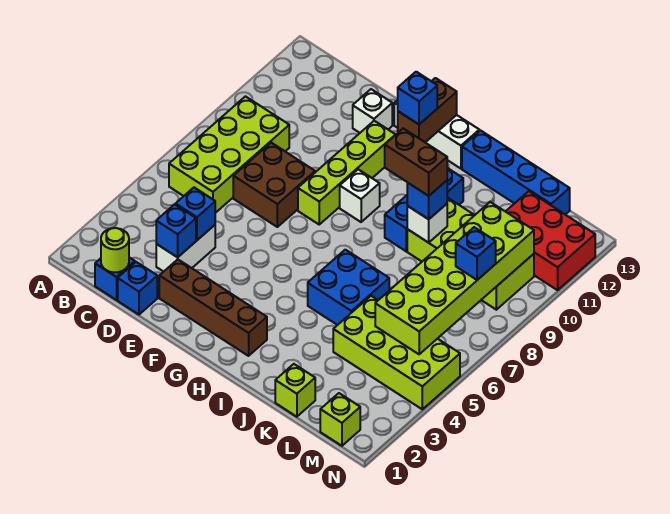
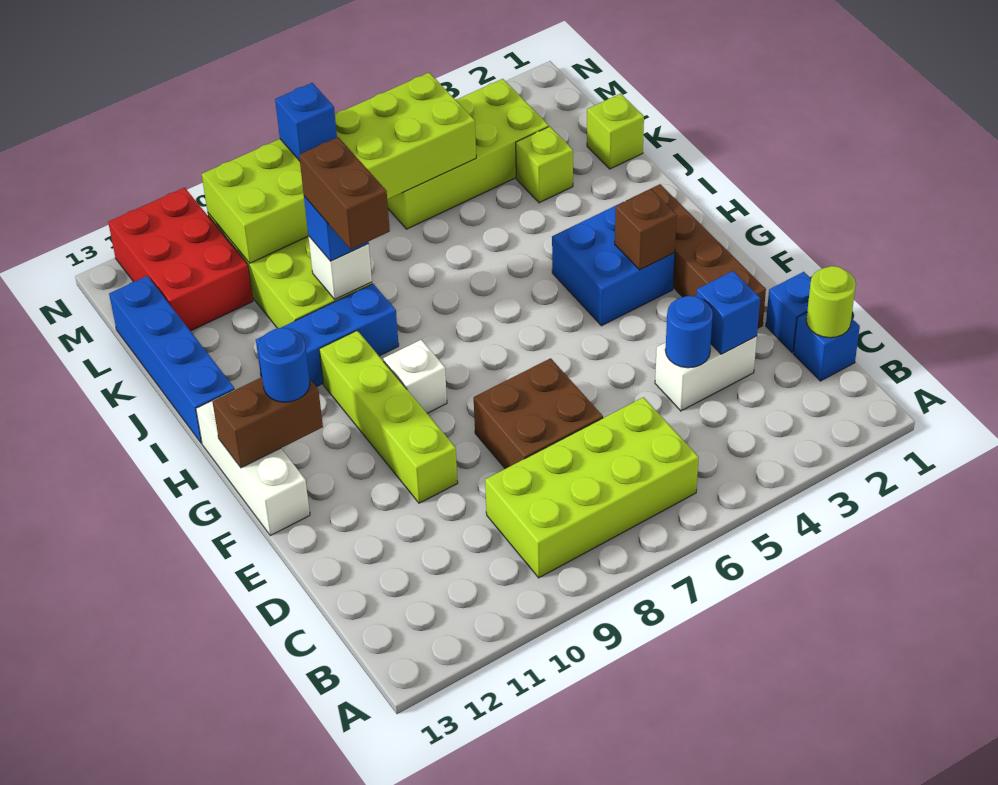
blue 1x1 brick [176,188,215,240] -> blue 1x1 round brick [665,296,713,368]
white 1x1 brick [353,89,392,133] -> none
lime 1x4 brick [298,121,396,224] -> lime 1x4 brick turned to [319,331,458,503]
none -> brown 1x1 brick [615,189,677,270]
blue 1x1 brick [398,72,437,124] -> blue 1x1 round brick [258,328,310,402]
blue 2x2 brick [308,250,389,325] -> blue 2x2 brick moved to [552,202,675,326]
lime 2x4 brick [333,296,460,409] -> lime 2x4 brick turned to [387,79,549,229]
lime 1x1 brick [320,393,360,446] -> lime 1x1 brick moved to [516,126,573,203]

